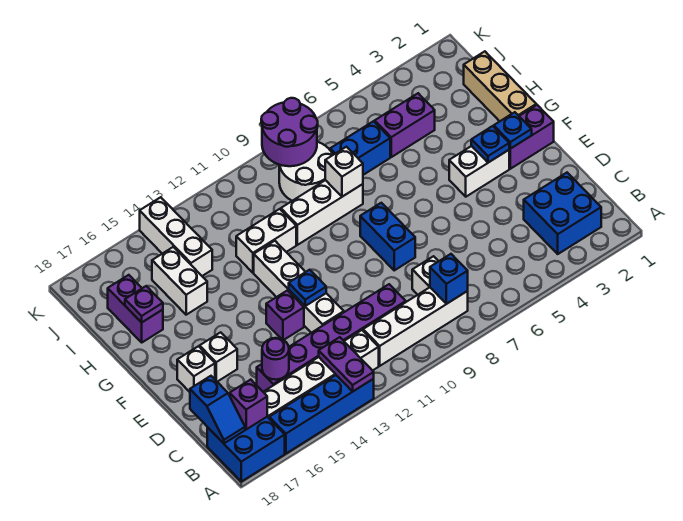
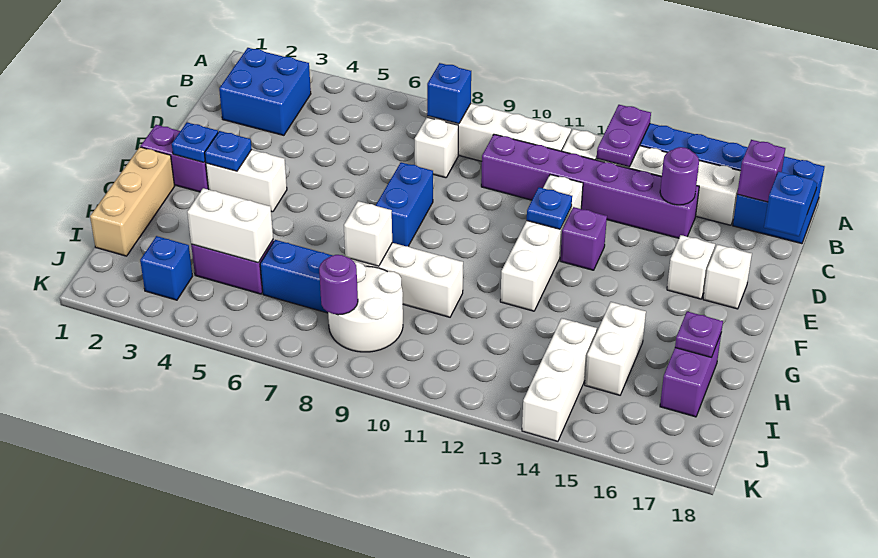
white 1x2 brick [236,209,296,273] -> white 1x2 brick moved to [187,188,273,263]
none -> blue 1x1 brick [140,236,193,300]
purple 2x2 round brick [261,98,318,166] -> purple 1x1 round brick [319,255,358,315]

